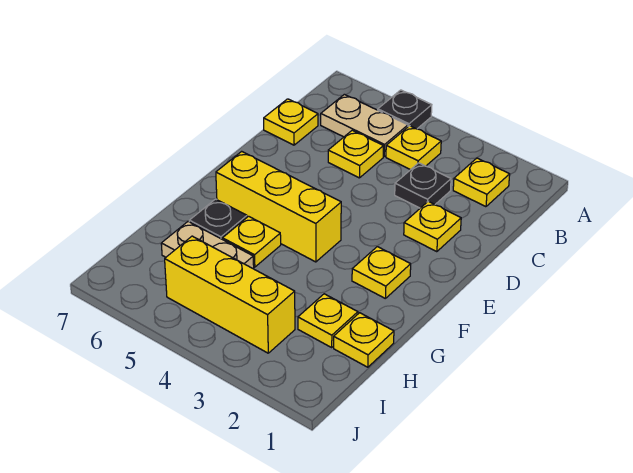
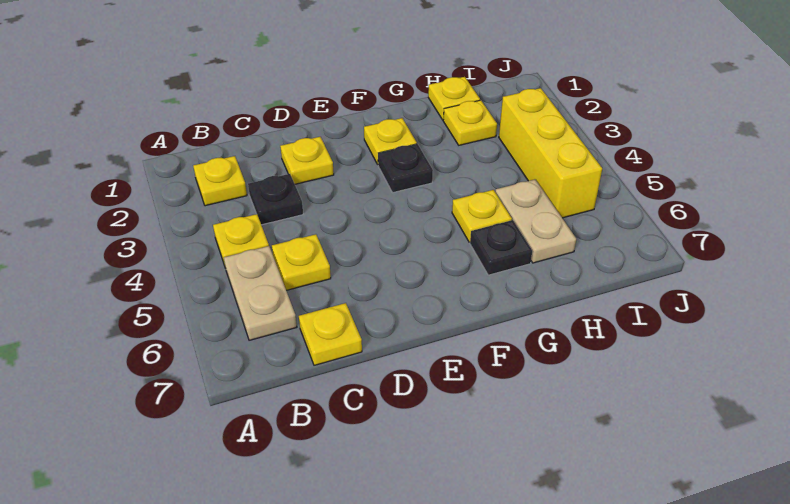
black 1x1 plate [378,90,432,129] -> black 1x1 plate moved to [378,144,433,193]
yellow 1x3 brick [216,151,341,262] -> none

